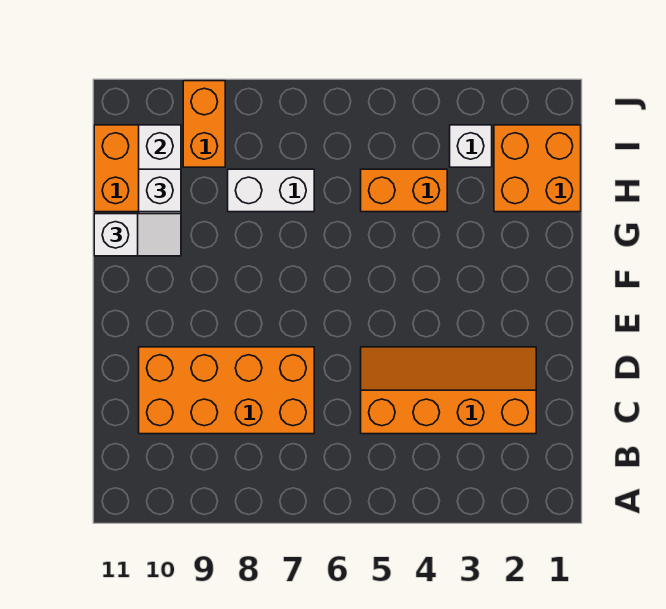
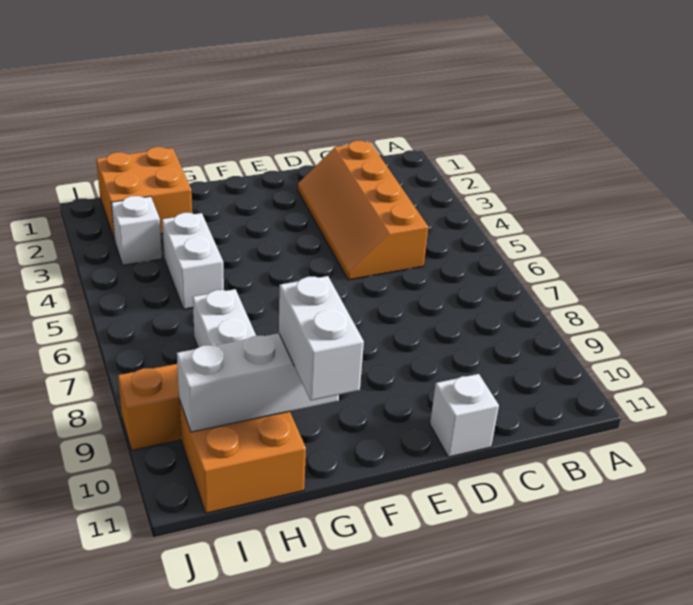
orange 2x4 brick [139,347,314,434] -> none
white 1x2 slope [94,214,181,256] -> white 1x2 brick [279,276,364,400]
orange 1x2 brick [361,169,447,212] -> white 1x2 brick [162,213,224,309]
white 1x1 brick [139,169,181,212] -> white 1x1 brick moved to [430,374,499,457]

